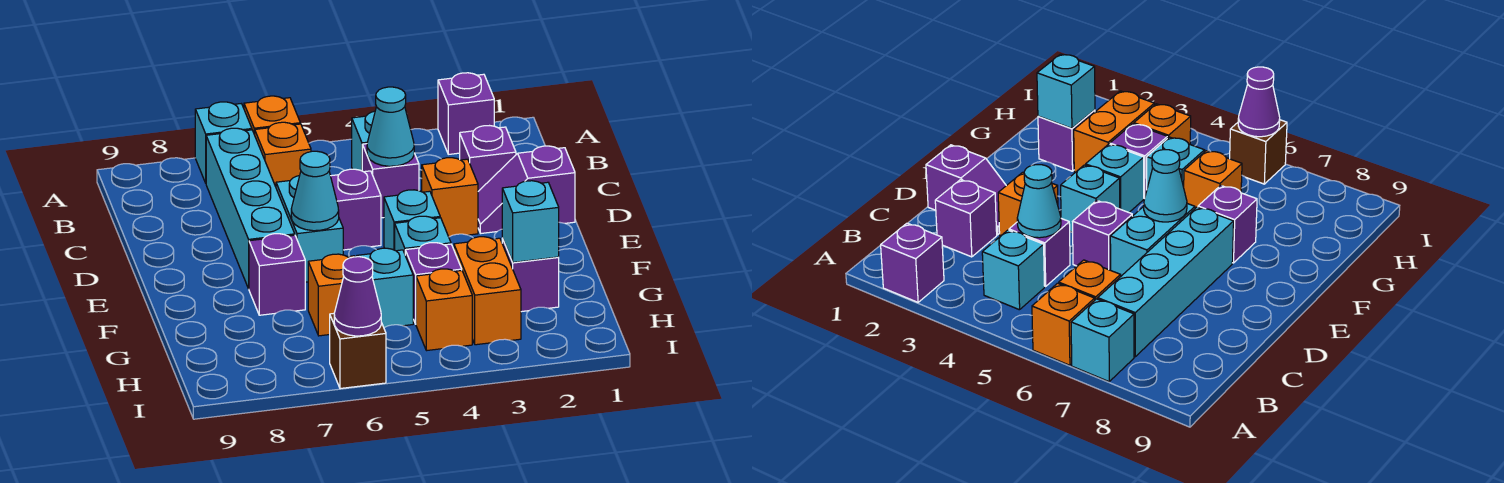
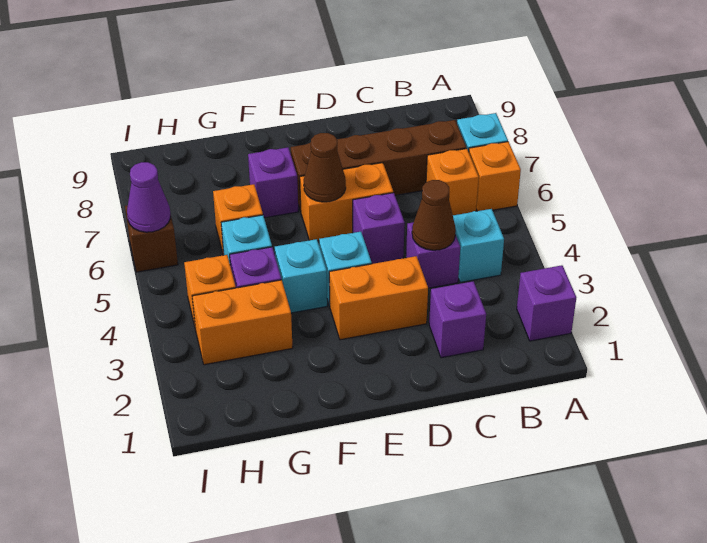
cyan 1x4 brick [206,128,295,289] -> brown 1x4 brick [291,120,466,211]
cyan 1x1 cone [367,87,414,166] -> brown 1x1 cone [412,180,456,250]
purple 1x2 slope [478,146,575,233] -> none
orange 1x1 brick [422,158,478,237] -> orange 1x2 brick [329,256,428,340]
cyan 1x2 brick [276,176,343,282] -> orange 1x2 brick [300,163,393,241]
cyan 1x1 cone [291,151,339,231] -> brown 1x1 cone [304,133,346,202]
purple 1x1 brick [502,239,559,312] -> none
cyan 1x1 brick [502,181,559,262] -> none

